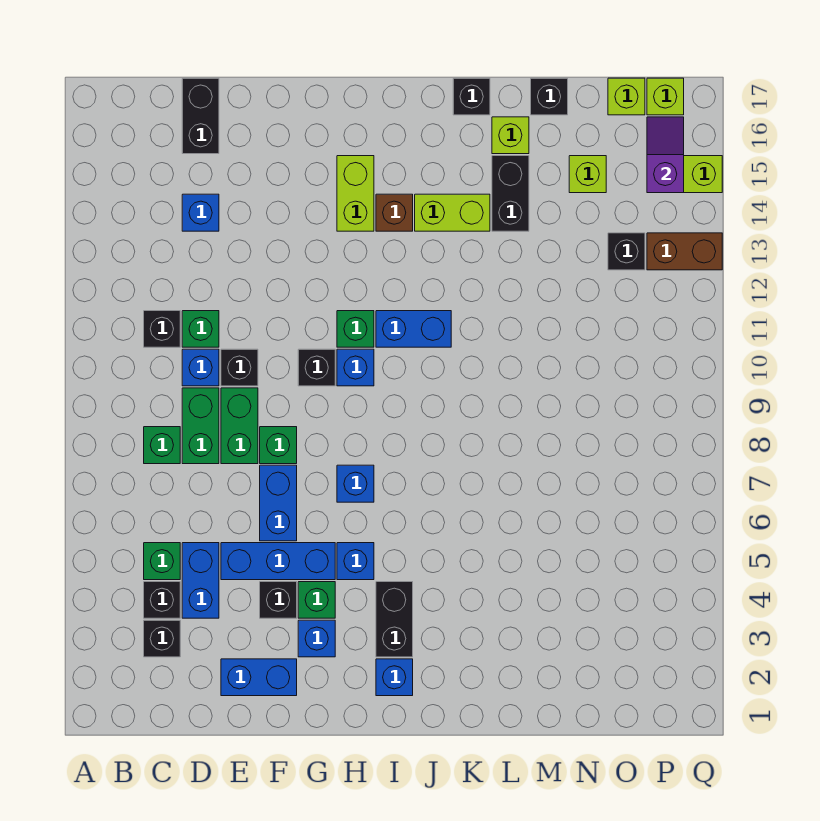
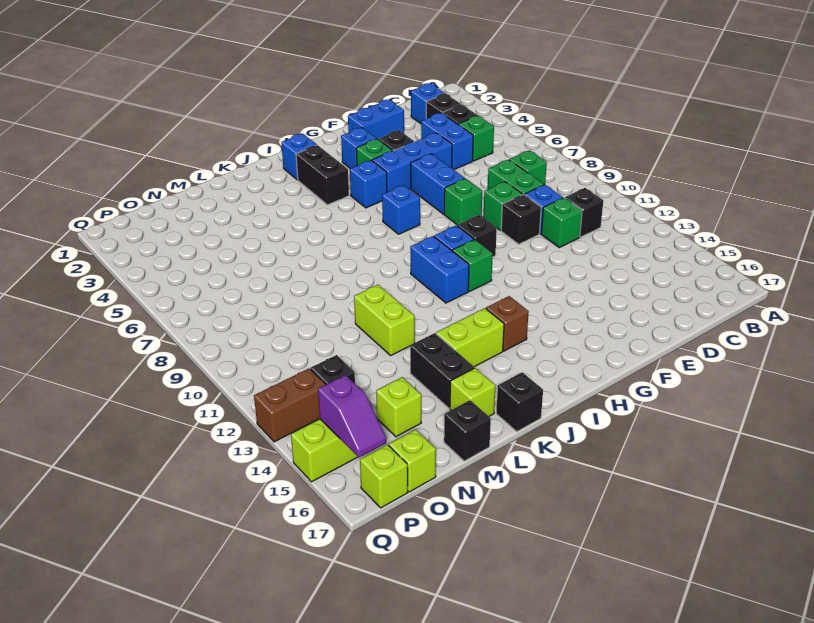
blue 1x1 brick [182,194,219,231] -> blue 1x1 brick moved to [411,83,445,124]
black 1x2 brick [182,78,219,154] -> none
green 1x2 brick [221,388,258,464] -> green 1x1 brick [483,182,523,231]
lime 1x2 brick [337,156,374,231] -> lime 1x2 brick moved to [354,285,415,355]
blue 1x2 brick [376,311,451,347] -> blue 1x2 brick turned to [410,236,469,303]

